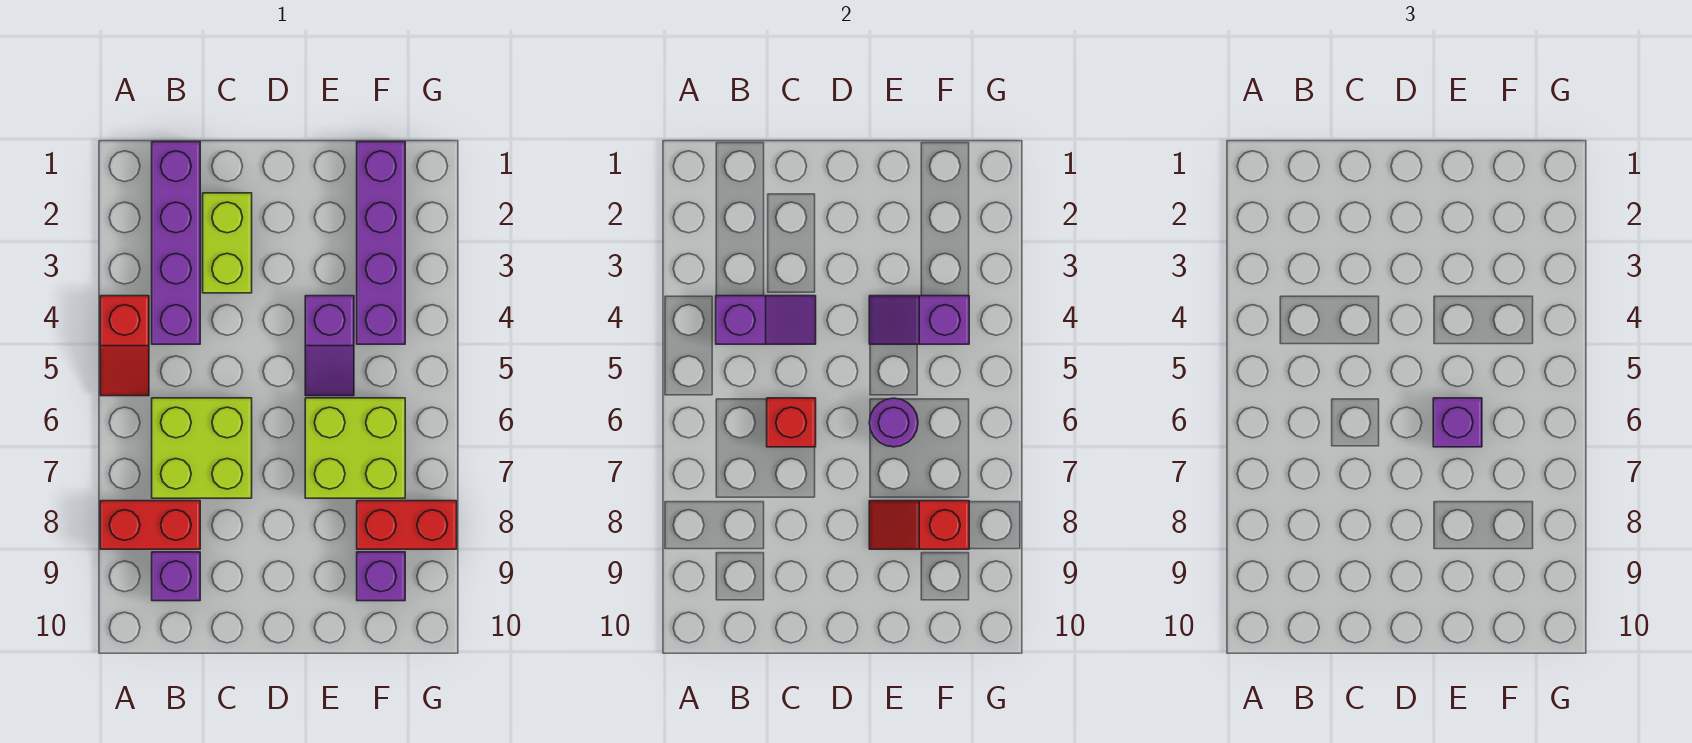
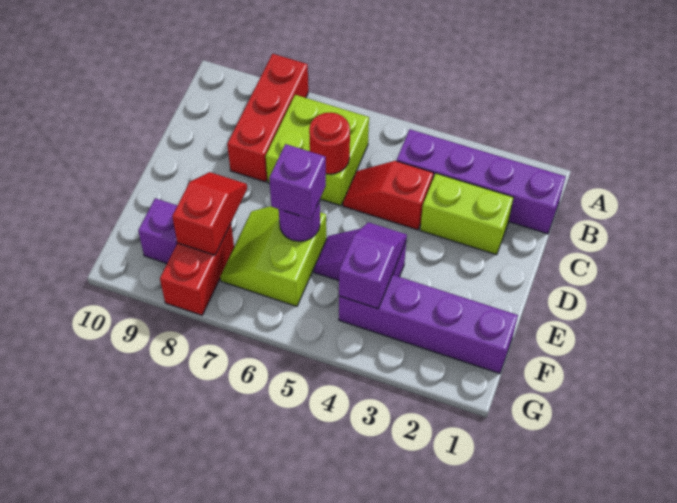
red 1x2 slope [100,296,149,396] -> red 1x2 slope moved to [343,161,433,230]
red 1x2 brick [100,501,200,549] -> red 1x3 brick [227,54,308,182]
purple 1x2 slope [716,296,816,344] -> none
purple 1x1 brick [152,552,200,601] -> none
red 1x1 brick [767,398,816,447] -> red 1x1 round brick [309,113,350,174]
lime 2x2 brick [305,398,405,498] -> lime 2x2 slope [220,206,326,306]

